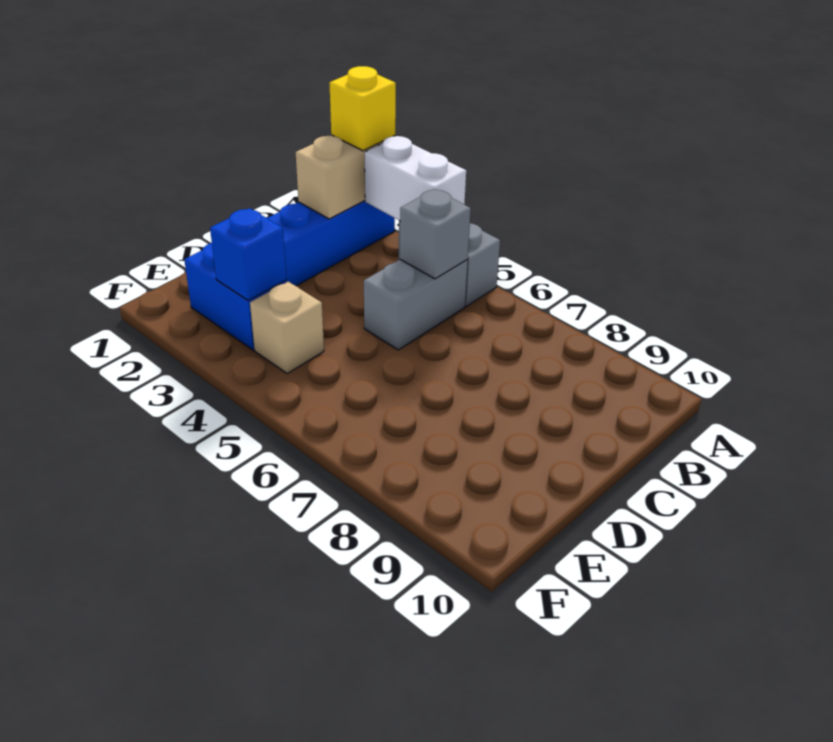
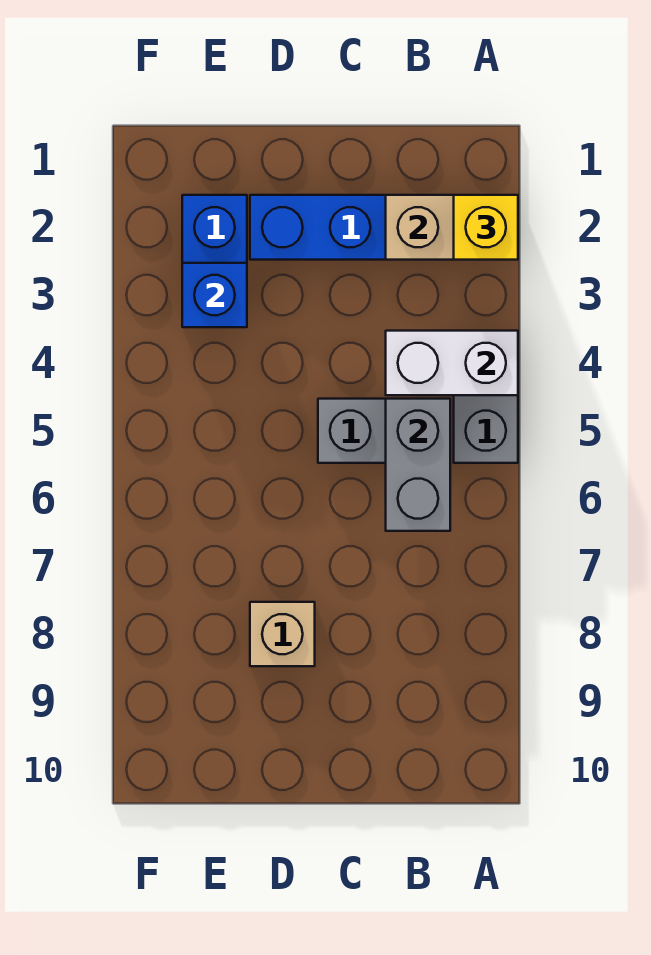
white 1x2 brick [365,136,466,221] -> white 1x2 brick turned to [386,331,518,395]
grey 1x1 brick [400,189,471,279] -> grey 1x2 brick [386,399,450,531]
tan 1x1 brick [250,282,324,374] -> tan 1x1 brick moved to [250,602,315,666]

